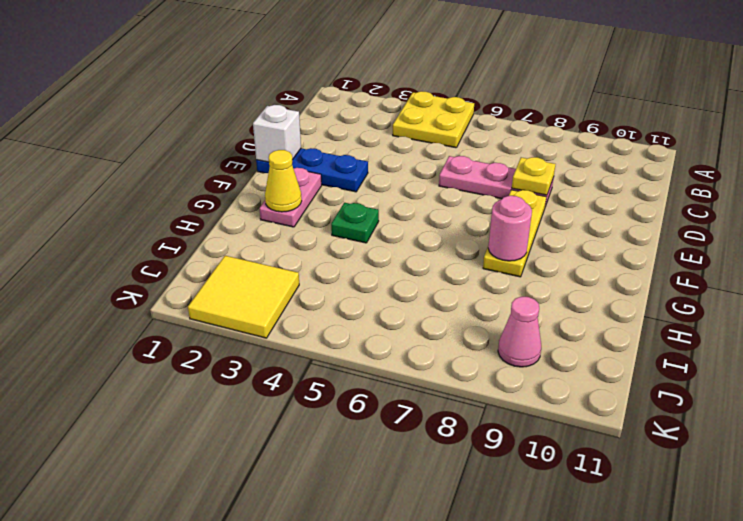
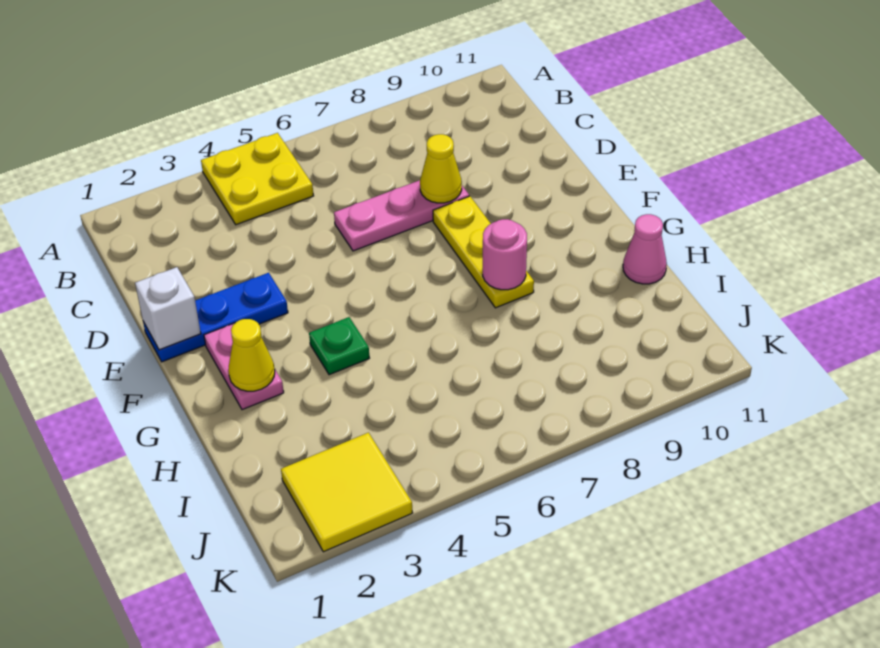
yellow 1x1 plate [512,157,556,195] -> yellow 1x1 cone [420,134,462,203]
pink 1x1 cone [498,297,541,367] -> pink 1x1 cone moved to [623,214,667,284]

